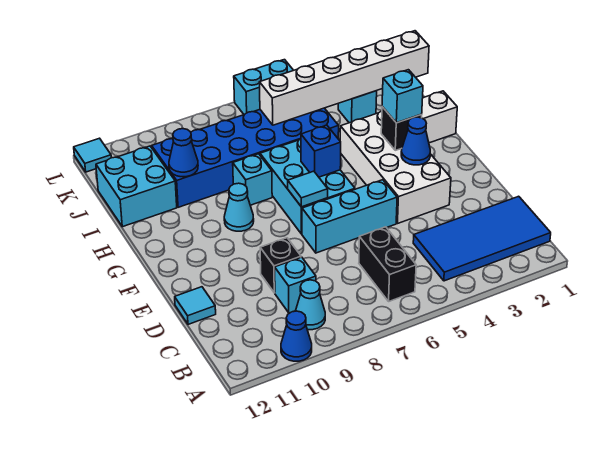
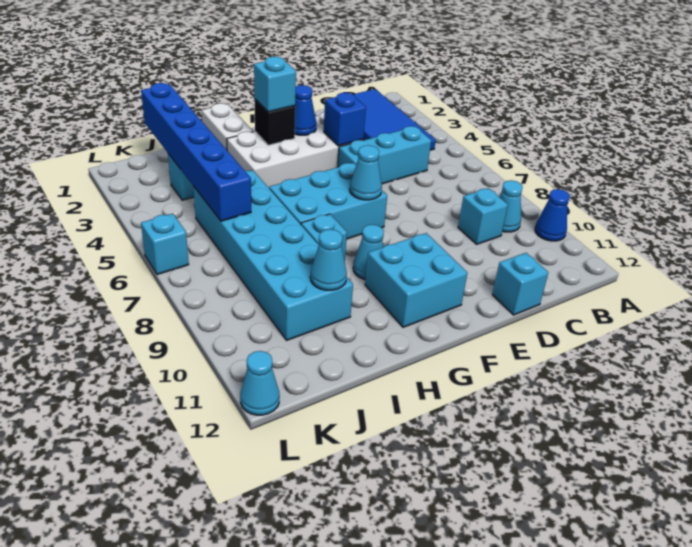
black 1x2 brick [359,227,416,301] -> none
black 1x1 brick [260,238,301,293] -> none
cyan 1x1 tile [175,287,216,324] -> cyan 1x1 brick [492,253,548,315]
cyan 1x3 brick [302,180,397,253] -> cyan 1x3 brick turned to [338,126,431,184]
cyan 1x1 tile [288,171,328,207] -> cyan 1x1 cone [350,145,382,200]
blue 1x1 brick [301,125,341,177] -> blue 1x1 brick moved to [324,93,366,146]
blue 2x6 brick [152,108,339,207] -> cyan 2x6 brick [193,170,353,340]
blue 1x1 cone [169,129,198,177] -> cyan 1x1 cone [310,229,347,290]
cyan 2x2 brick [96,146,177,227] -> cyan 2x2 brick moved to [365,233,467,327]
white 1x6 brick [259,31,429,125] -> blue 1x6 brick [141,83,251,221]
cyan 1x2 brick [234,60,293,115] -> cyan 1x1 brick [141,214,189,275]
cyan 1x1 tile [74,138,111,172] -> cyan 1x1 cone [240,351,280,415]

